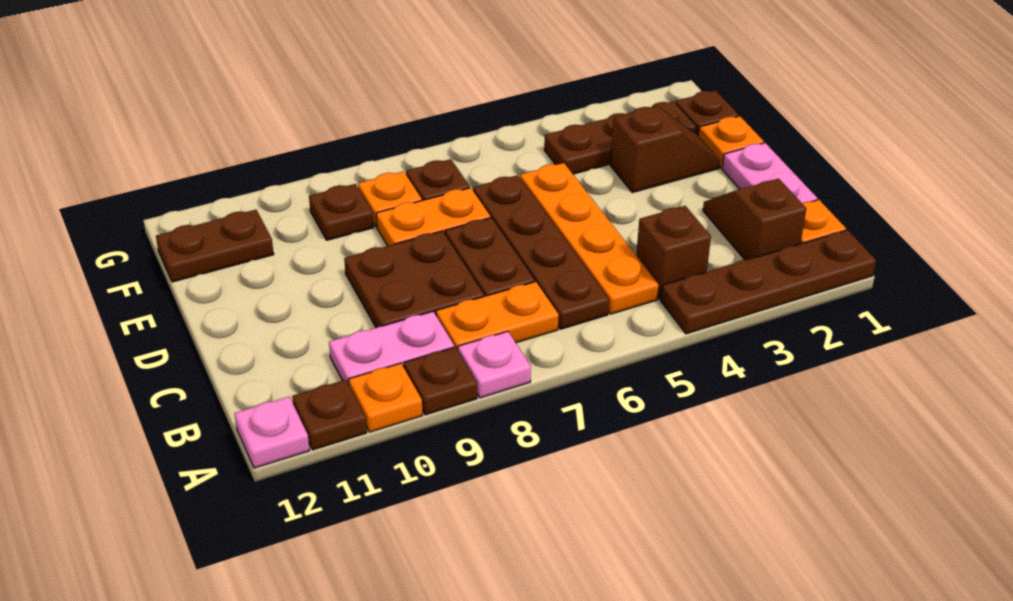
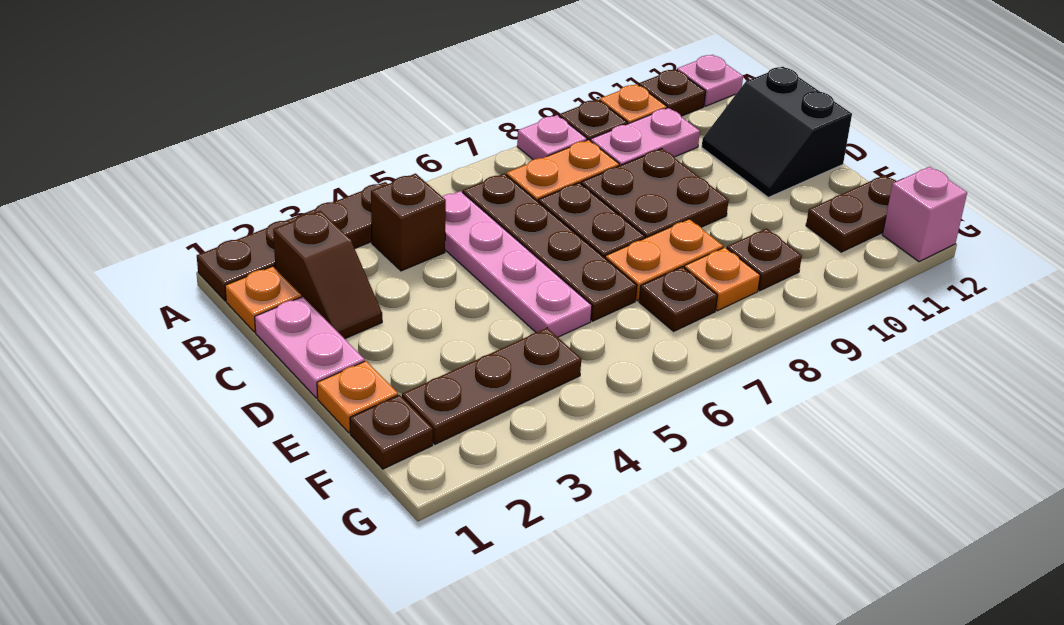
orange 1x4 plate [520,163,659,314] -> pink 1x4 plate [442,191,592,337]
none -> black 2x2 slope [702,67,852,197]
brown 1x2 slope [610,106,720,193] -> none
none -> pink 1x1 brick [882,167,967,262]

